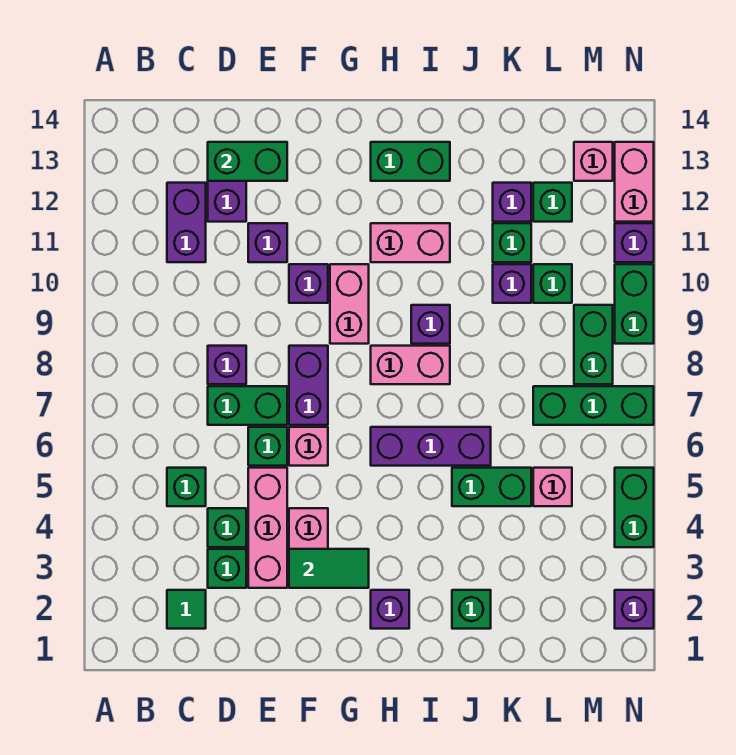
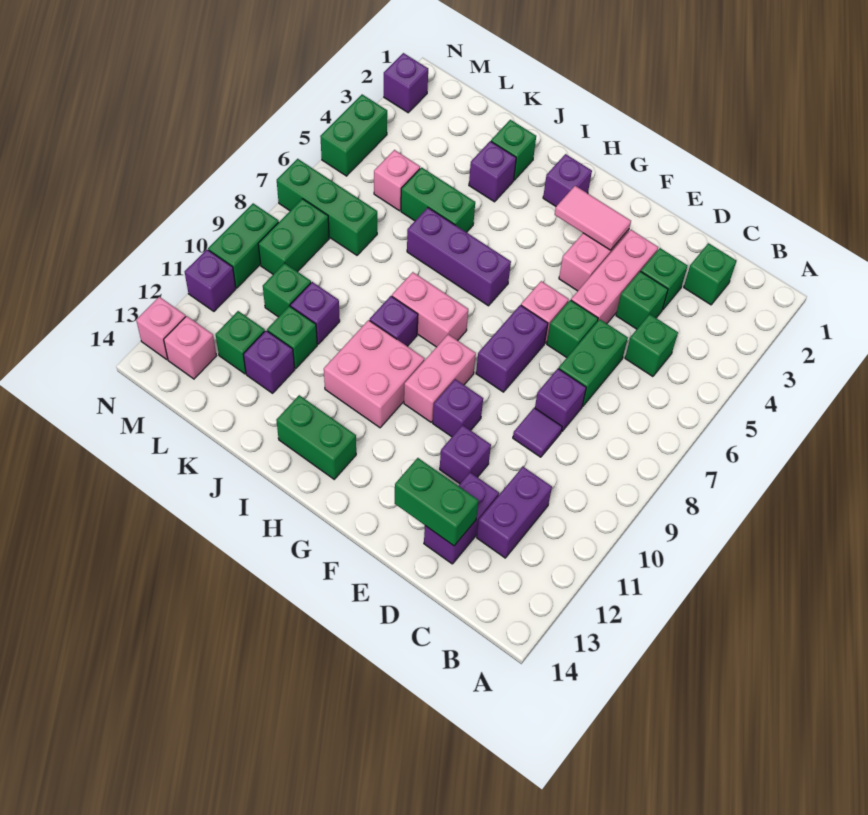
green 1x1 tile [167,590,206,629] -> green 1x1 brick [684,243,736,305]
green 1x2 brick [208,386,287,425] -> green 1x2 brick turned to [559,319,628,406]
none -> purple 1x1 tile [513,408,562,457]
green 1x2 tile [289,549,369,588] -> pink 1x2 tile [555,186,631,250]
pink 1x2 brick [371,223,450,262] -> pink 2x2 brick [324,320,424,428]
none -> purple 1x1 brick [469,141,516,202]
pink 1x2 brick [615,142,654,222] -> pink 1x1 brick [136,297,186,360]

